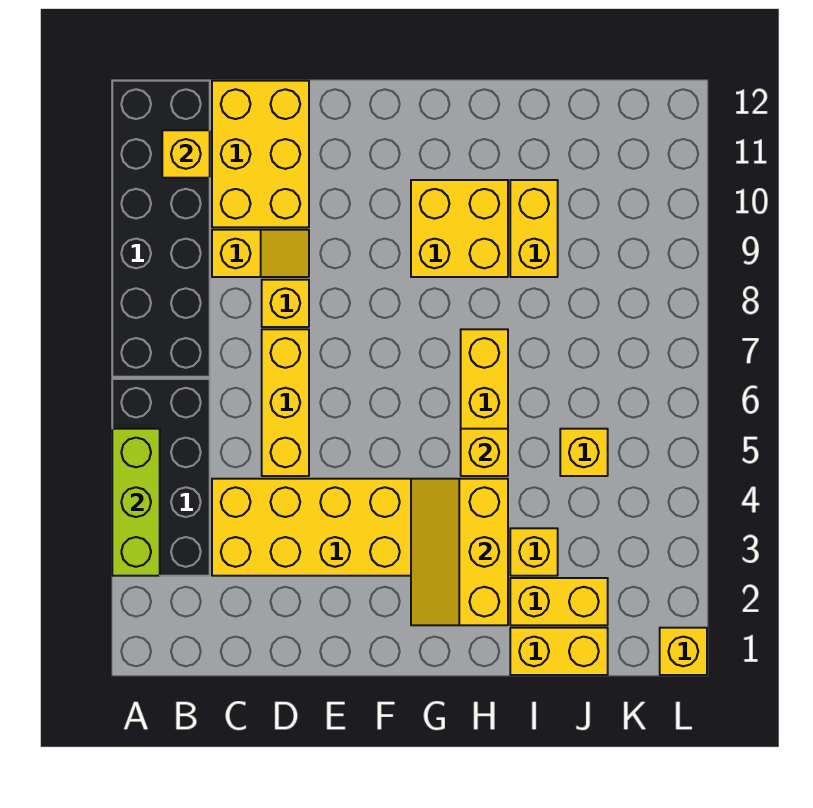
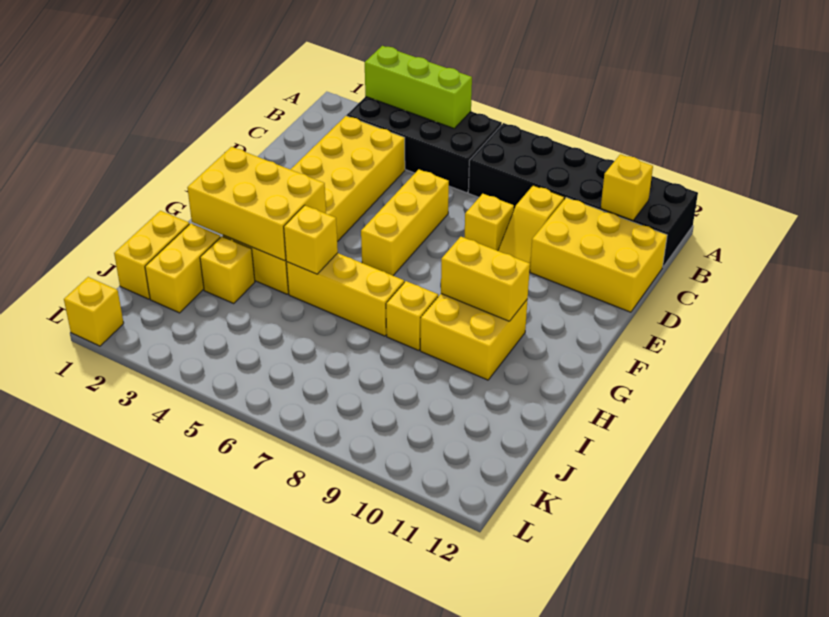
yellow 1x3 brick [262,329,309,476] -> yellow 1x3 brick turned to [361,169,449,276]
yellow 2x3 slope [411,479,508,625] -> yellow 2x3 brick [187,147,326,261]
yellow 1x2 brick [510,180,558,277] -> yellow 1x2 brick moved to [441,237,530,321]
yellow 1x1 brick [560,429,608,476] -> yellow 1x1 brick moved to [386,281,438,350]

